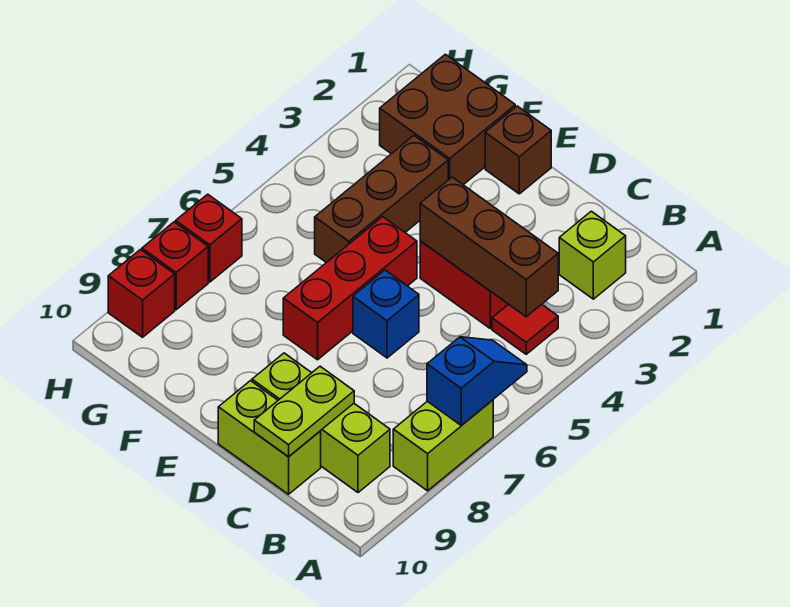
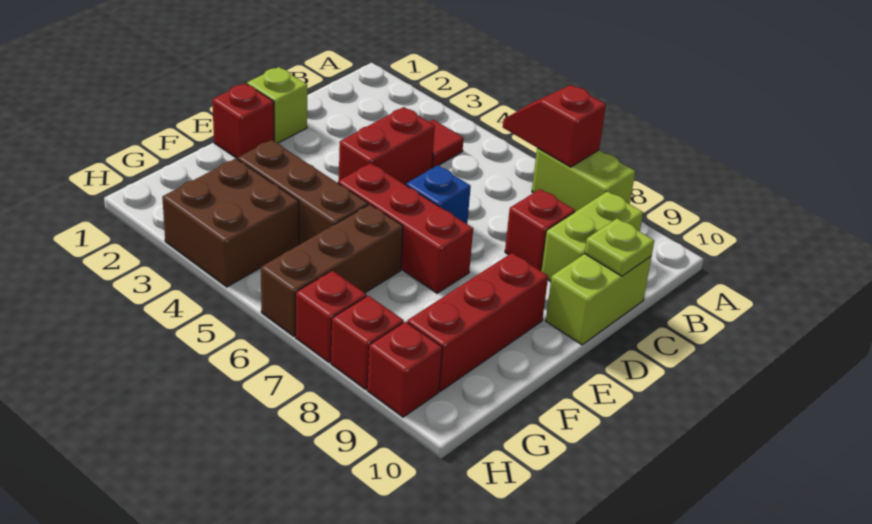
blue 1x2 slope [427,337,527,426] -> red 1x2 slope [503,85,606,167]
lime 1x1 brick [559,211,626,299] -> lime 1x1 brick moved to [247,67,307,143]
brown 1x3 brick [420,177,558,317] -> brown 1x3 brick moved to [261,204,403,336]
lime 1x3 brick [252,353,390,493] -> lime 1x2 brick [541,191,643,282]
none -> red 1x1 brick [505,189,575,271]
lime 1x2 plate [254,366,354,457] -> lime 1x1 plate [585,218,654,276]
brown 1x1 brick [485,106,551,194] -> red 1x1 brick [212,83,274,159]
none -> red 1x3 brick [407,253,548,391]
brown 2x2 brick [380,54,515,185] -> brown 2x2 brick moved to [162,158,299,287]

